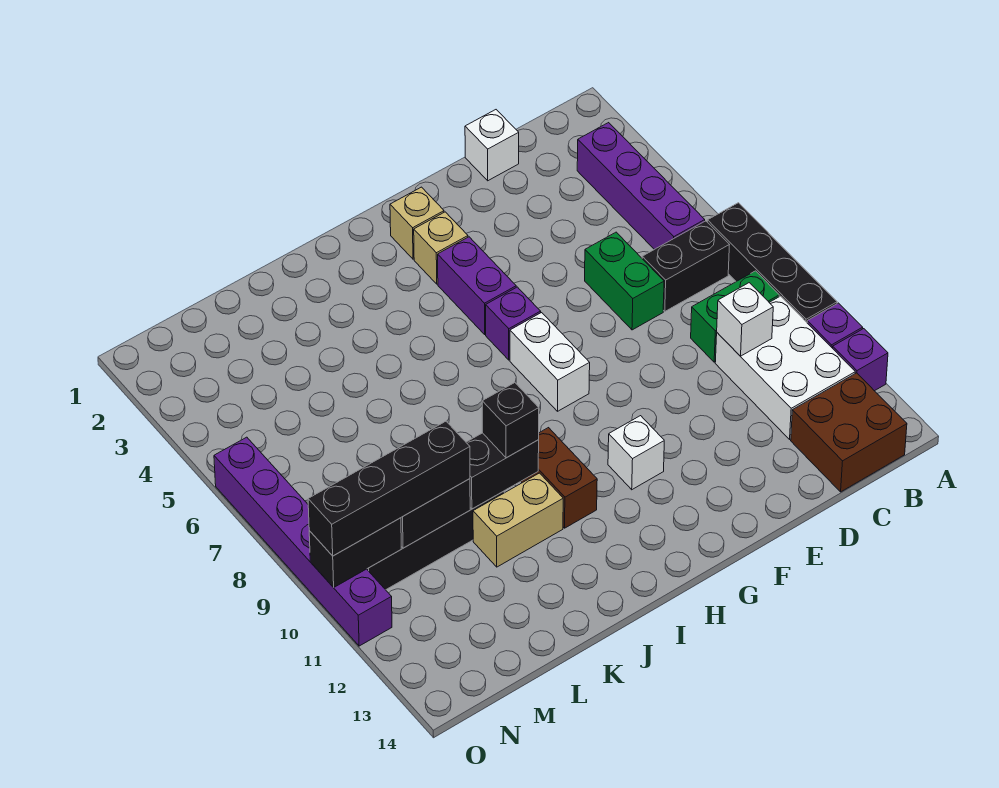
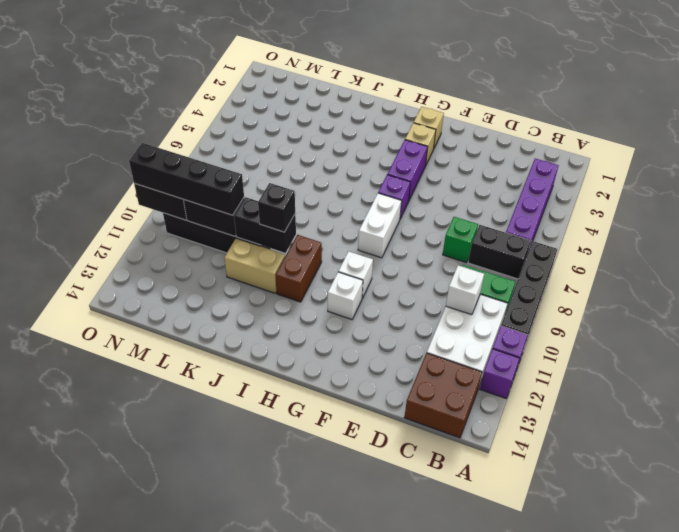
white 1x1 brick [465,110,519,181] -> white 1x1 brick moved to [338,251,373,298]
green 1x2 brick [585,232,664,330] -> green 1x1 brick [443,217,478,263]
purple 1x6 brick [214,437,392,646] -> none

